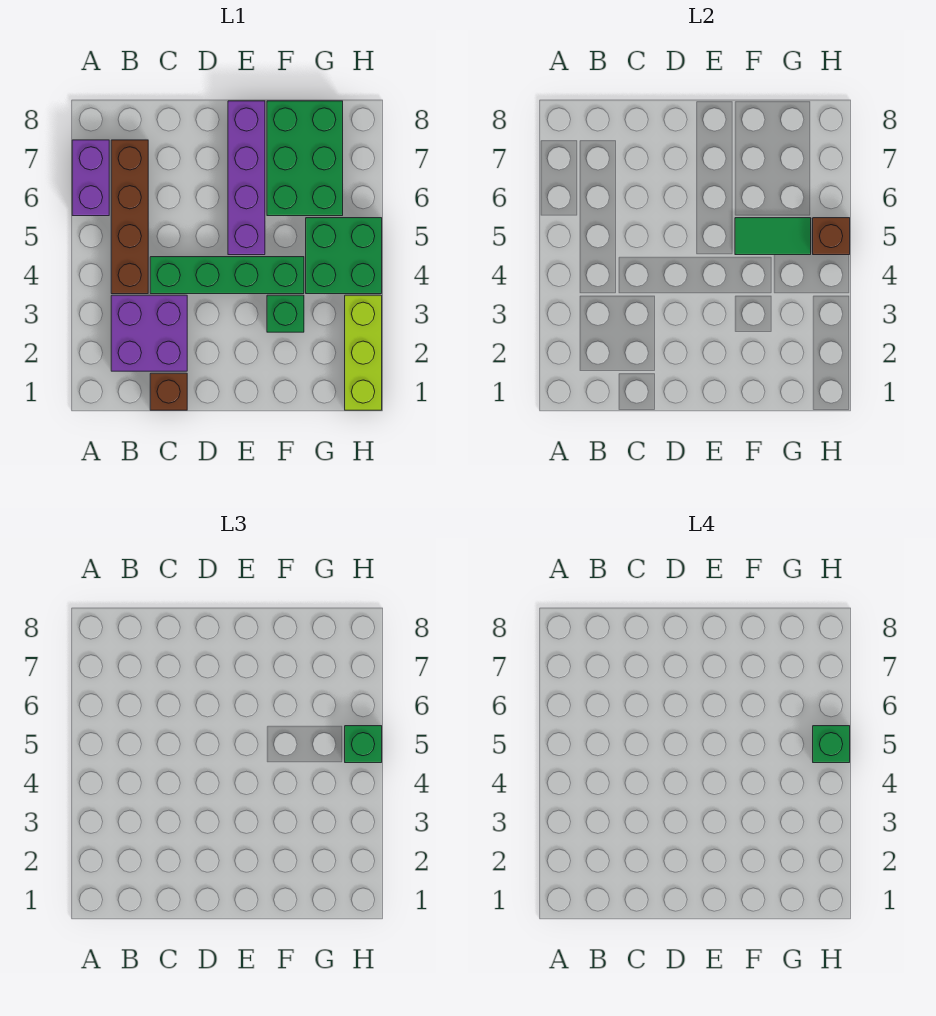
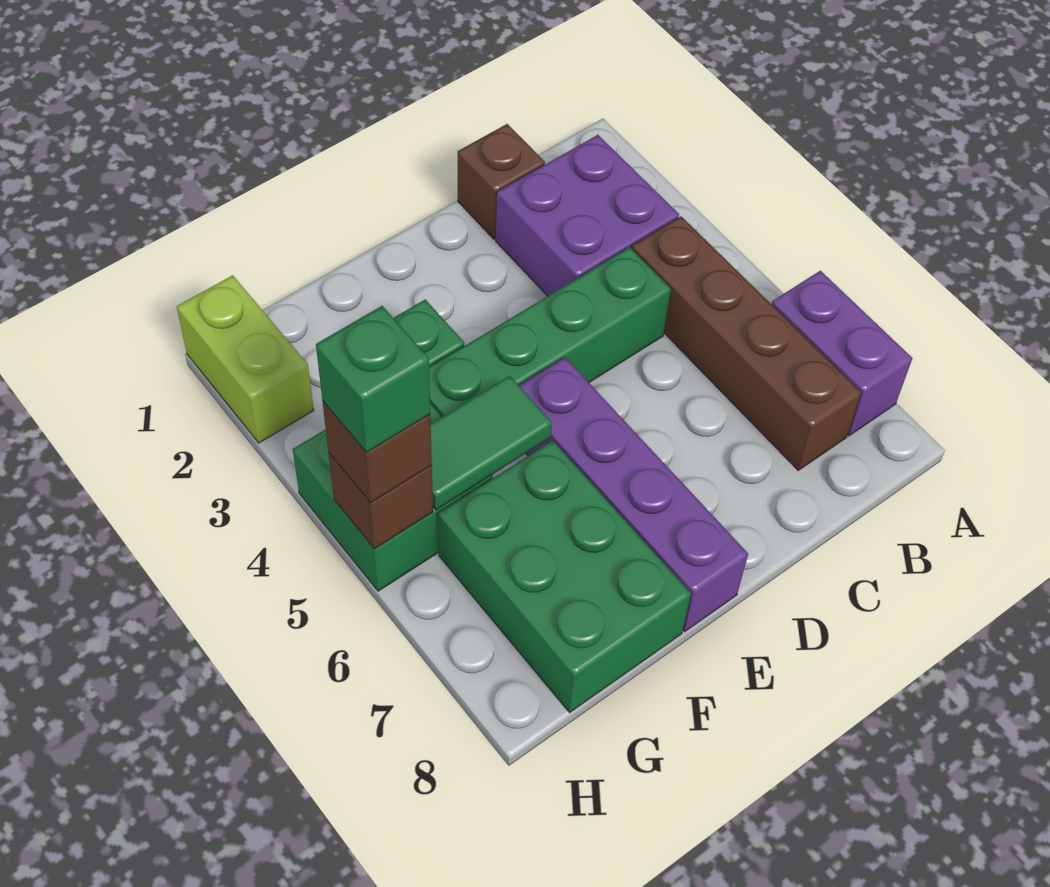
lime 1x3 brick [345,295,382,410] -> lime 1x2 brick [177,275,314,443]
green 1x1 brick [345,726,382,763] -> brown 1x1 brick [322,401,432,503]

